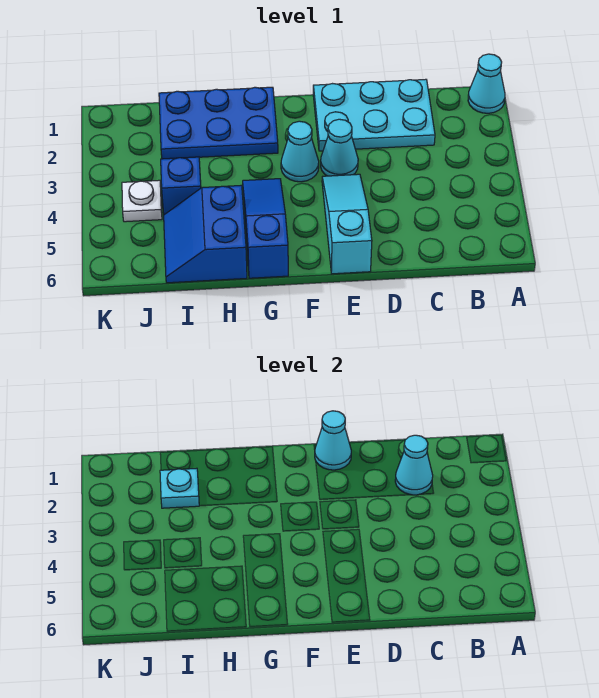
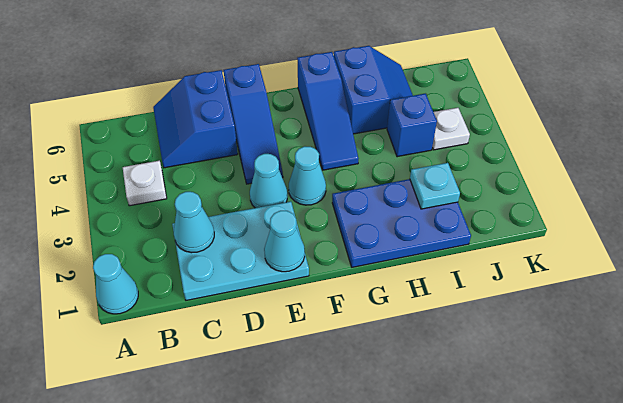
none -> white 1x1 plate [123,161,167,206]
none -> blue 2x2 slope [153,70,238,168]
cyan 1x3 slope [322,174,372,274] -> blue 1x3 slope [224,64,283,184]

